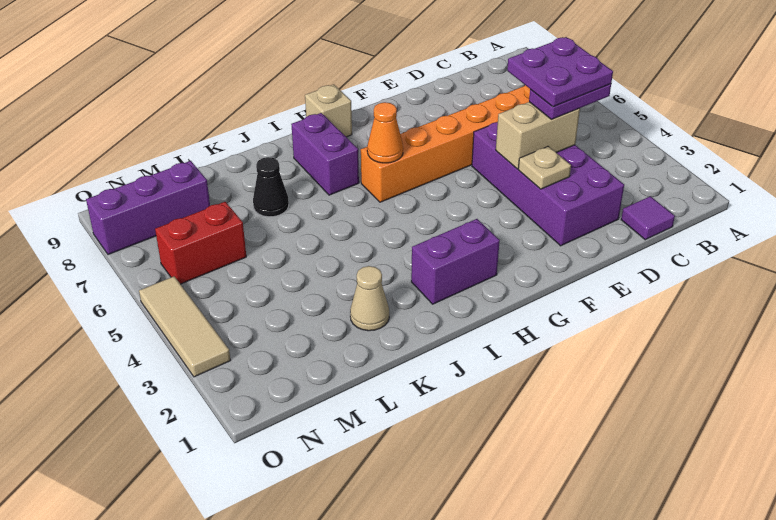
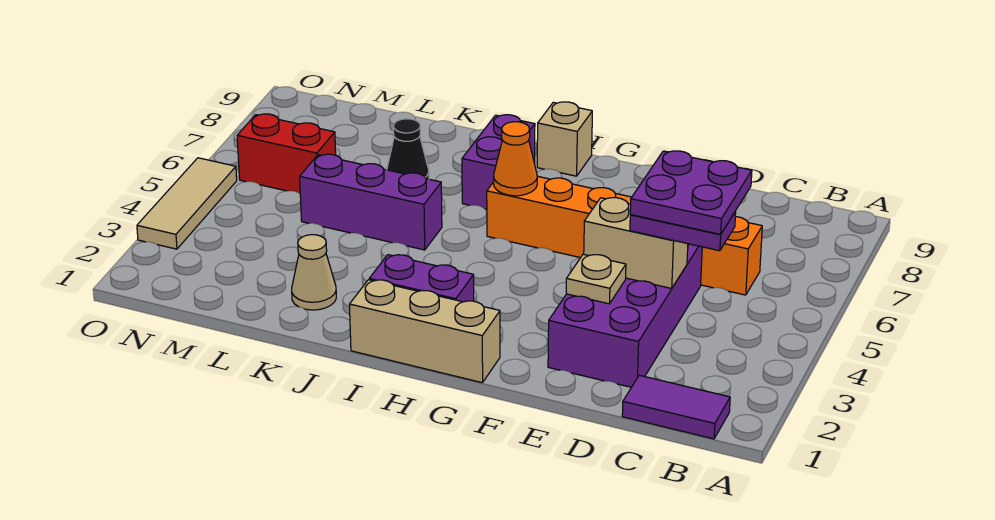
purple 1x1 tile [621,196,675,240] -> purple 1x2 tile [622,375,730,439]
none -> tan 1x3 brick [349,280,500,383]
purple 1x3 brick [86,161,210,255] -> purple 1x3 brick moved to [300,154,442,250]

